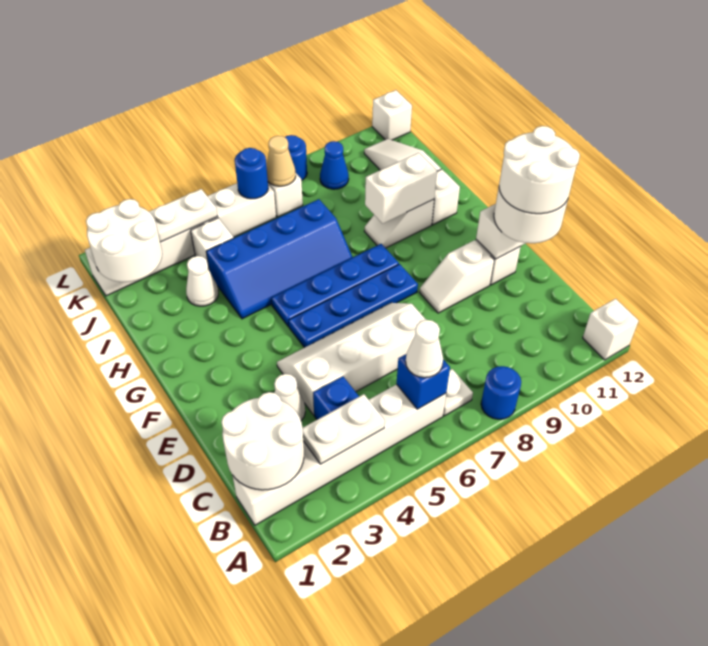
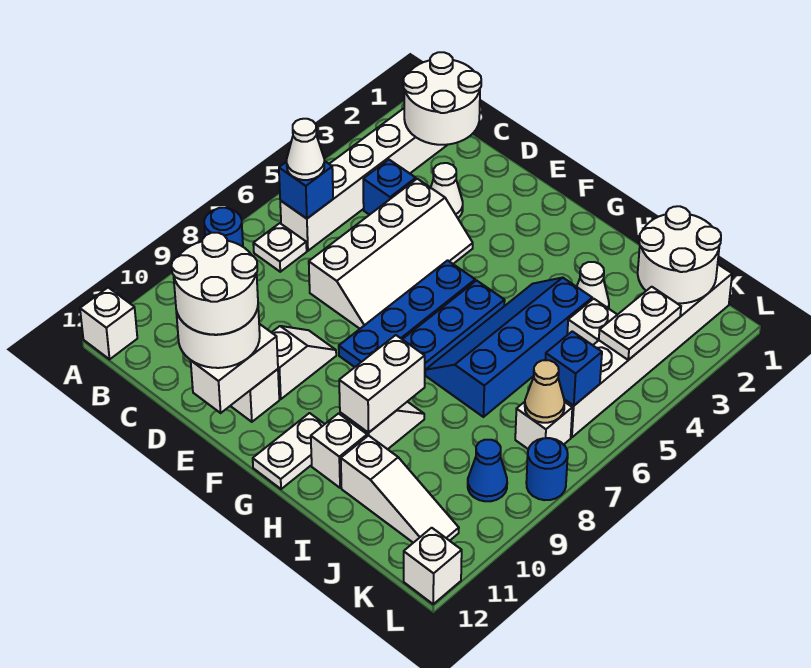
white 1x2 plate [302,394,385,464] -> white 1x2 plate moved to [253,413,325,489]
blue 1x1 round brick [235,148,268,199] -> blue 1x1 brick [545,331,602,406]

